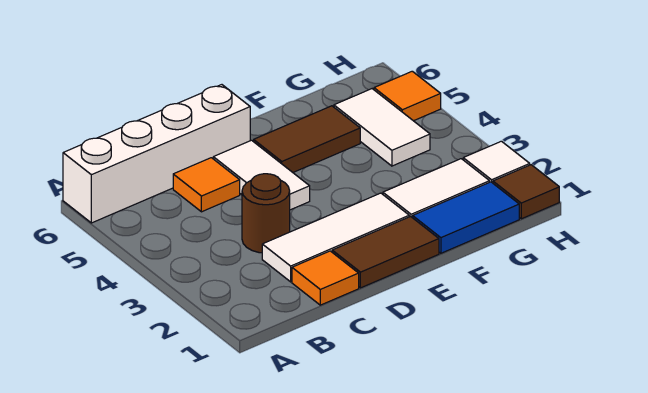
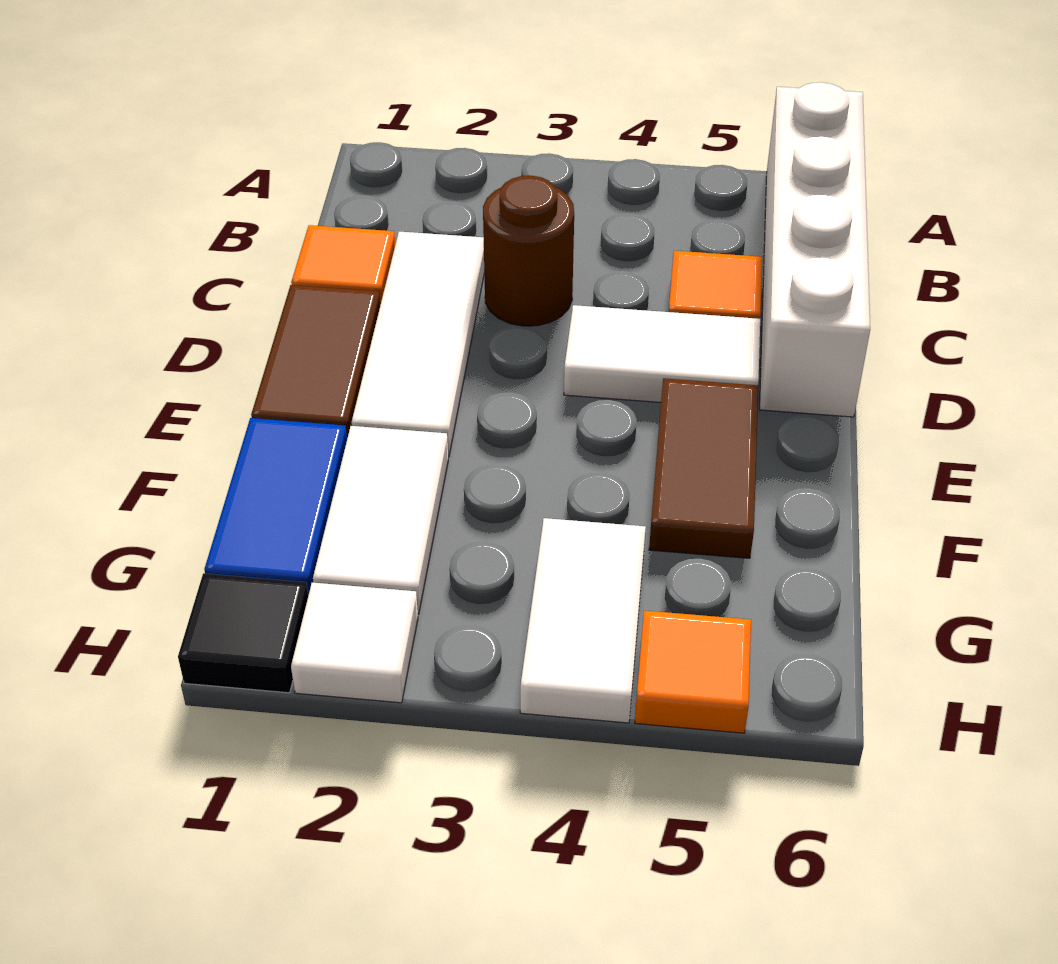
white 1x2 tile [334,89,430,166] -> white 1x2 tile turned to [520,518,646,723]
brown 1x1 tile [493,165,559,219] -> black 1x1 tile [178,573,308,693]

